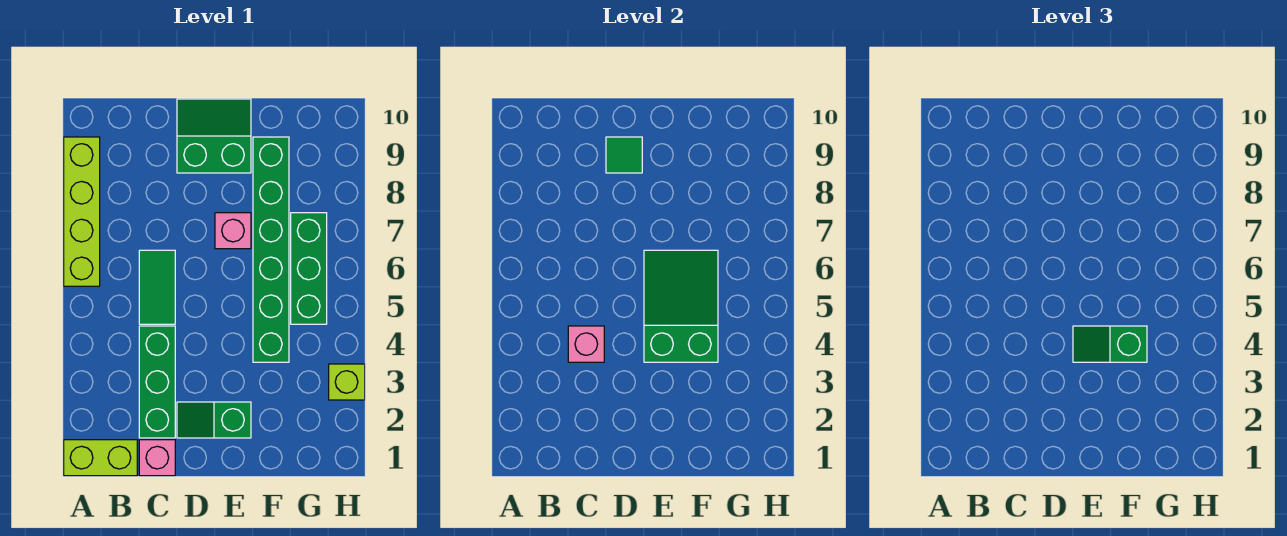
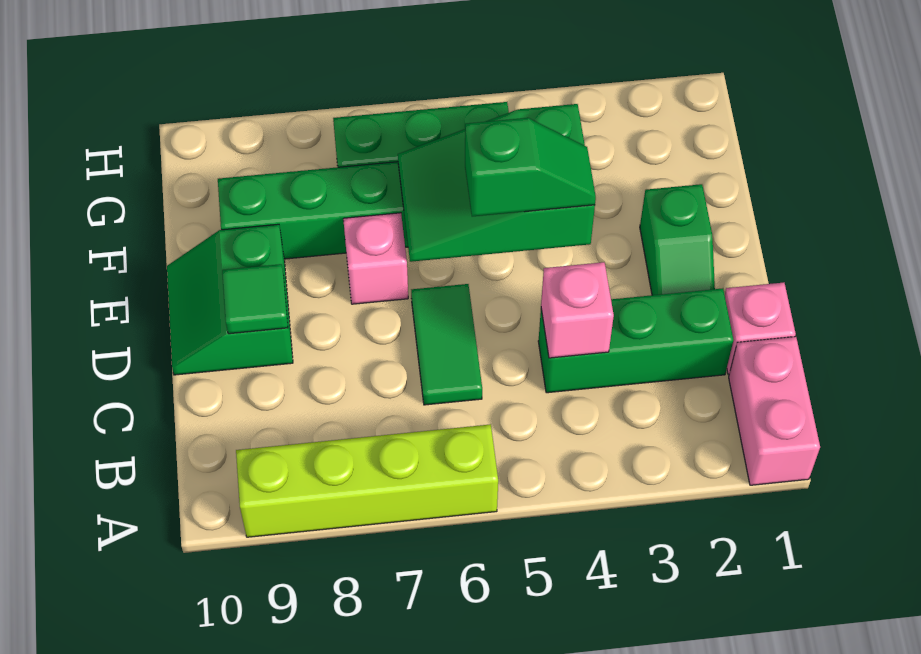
lime 1x2 brick [64,440,137,476] -> pink 1x2 brick [729,337,820,485]
green 1x2 tile [139,250,175,324] -> green 1x2 tile turned to [411,284,482,405]
green 1x2 slope [1073,326,1147,362] -> green 1x2 slope turned to [465,118,596,217]
lime 1x1 brick [329,364,365,400] -> none

